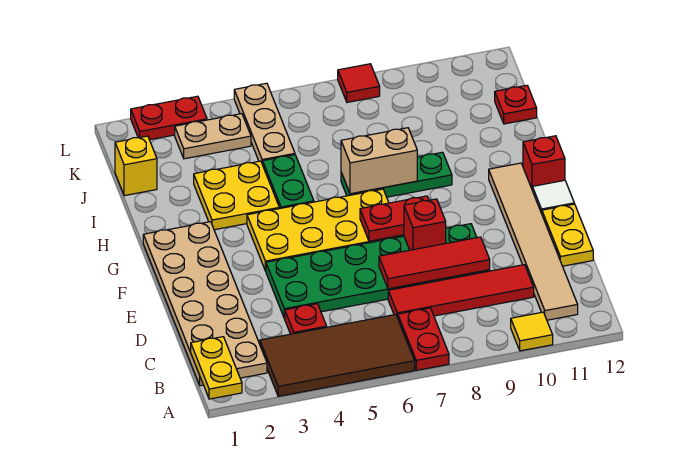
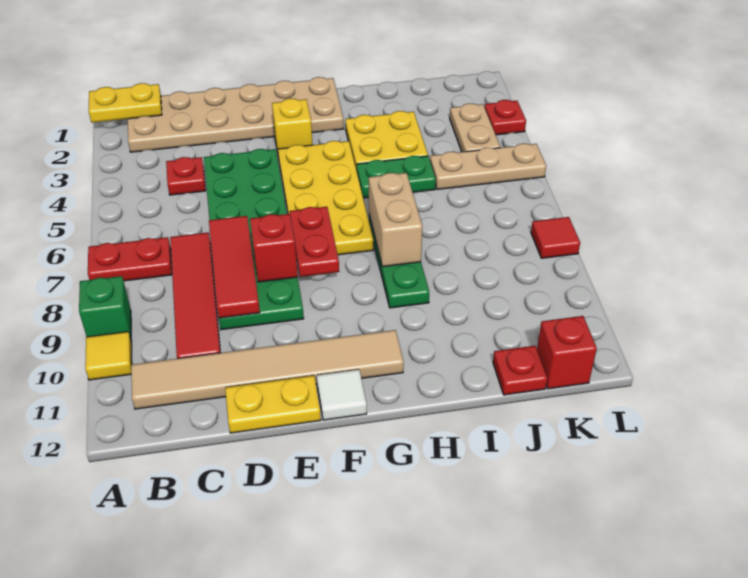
brown 2x4 tile [260,314,415,396] -> none
none -> green 1x1 brick [79,276,131,338]
red 1x1 brick [523,136,565,188] -> red 1x1 brick moved to [537,316,597,389]
yellow 1x1 brick [115,136,157,196] -> yellow 1x1 brick moved to [272,98,313,152]
red 1x2 plate [131,96,207,140] -> red 1x1 plate [484,100,526,135]

